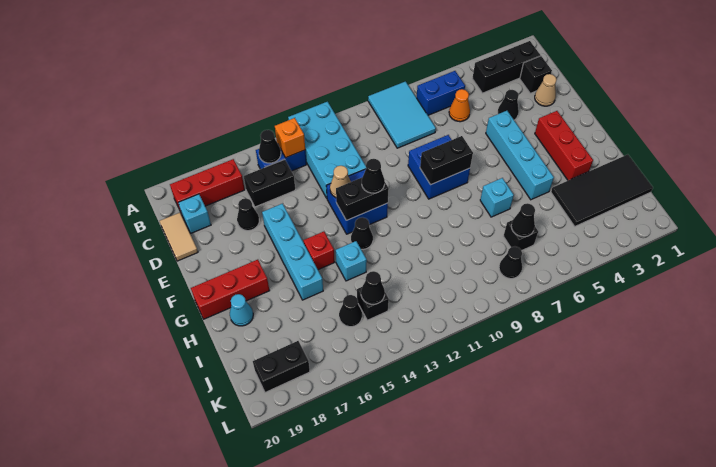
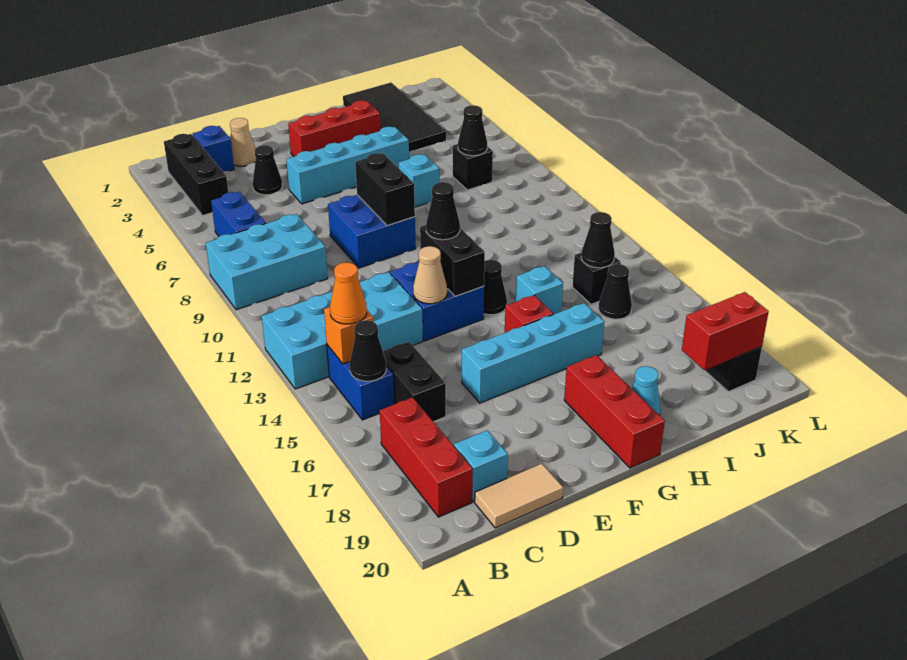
cyan 2x3 tile [368,81,436,148] -> cyan 2x3 brick [206,214,328,310]
black 1x1 brick [520,56,552,93] -> blue 1x1 brick [193,126,234,171]
orange 1x1 cone [449,89,470,122] -> orange 1x1 cone moved to [330,262,367,324]
black 1x1 cone [237,198,259,231] -> none
none -> red 1x2 brick [682,292,769,370]
black 1x1 cone [499,247,522,279] -> none

